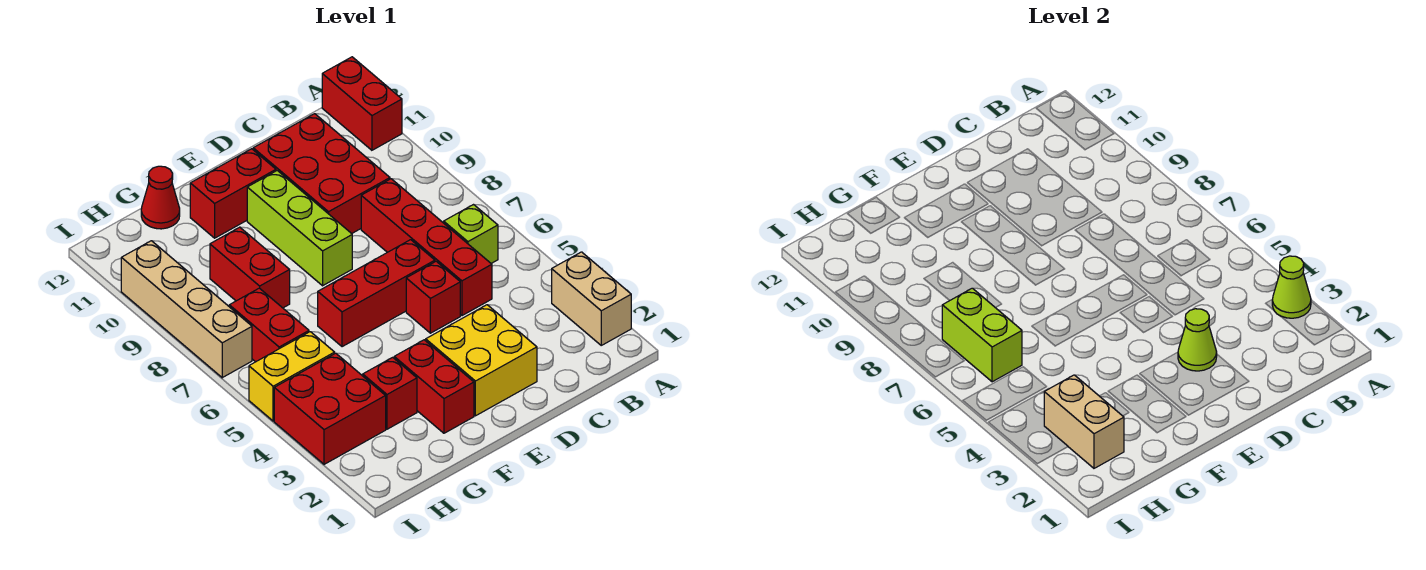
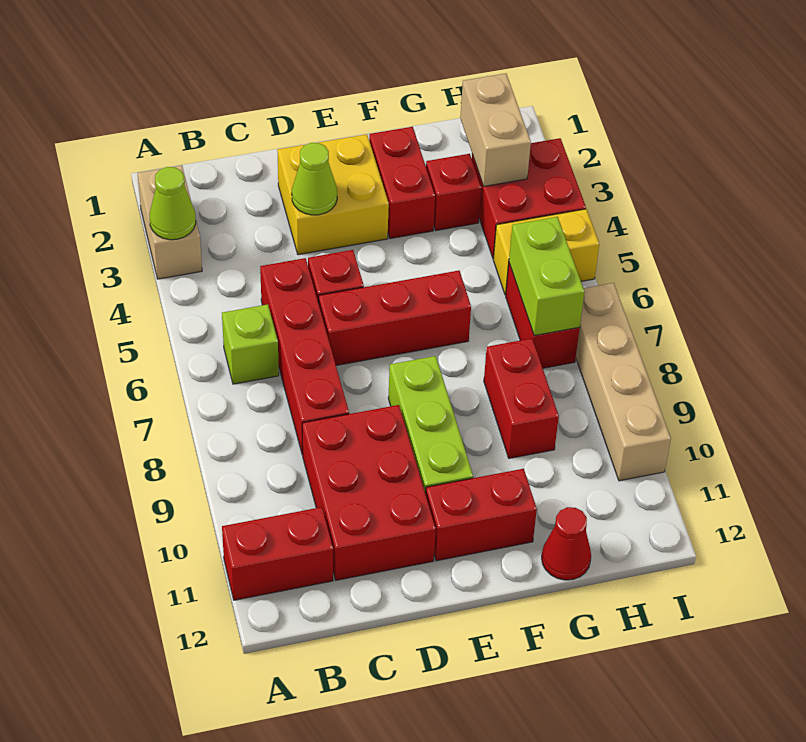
red 1x2 brick [322,57,402,150] -> red 1x2 brick turned to [222,507,333,600]

